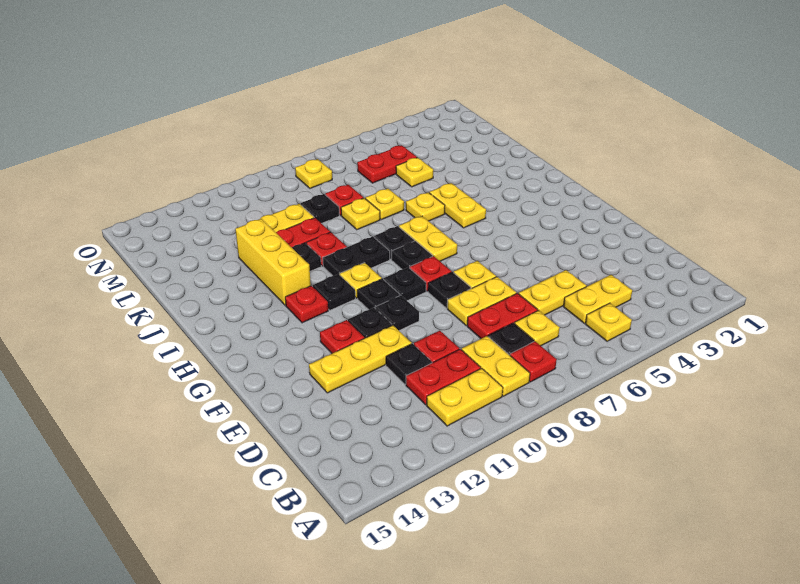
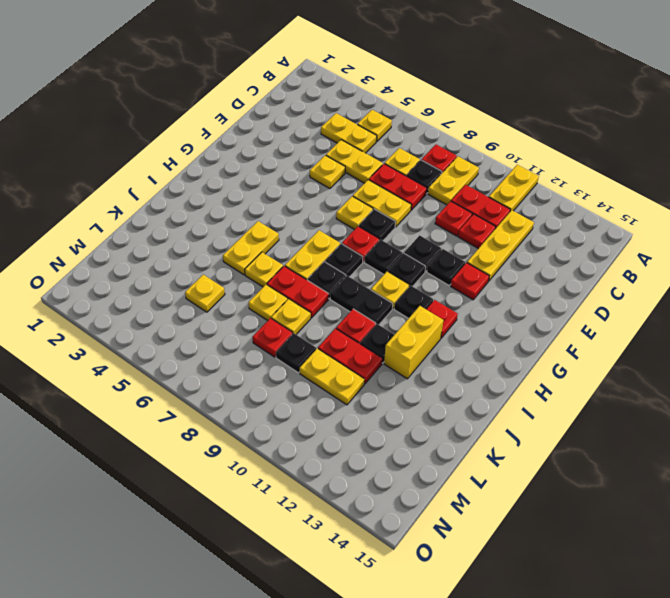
yellow 1x2 plate [427,368,503,426] -> yellow 1x2 plate turned to [489,165,539,211]
black 1x1 plate [386,344,432,384] -> red 1x1 plate [458,214,496,249]
yellow 1x3 plate [309,325,412,393] -> yellow 1x3 plate turned to [467,210,534,281]
yellow 1x3 brick [235,219,311,305] -> yellow 1x2 brick [384,306,443,379]
red 1x2 plate [357,145,417,183] -> red 1x2 plate moved to [267,266,328,318]
yellow 1x1 plate [295,159,332,188] -> yellow 1x1 plate moved to [310,155,345,189]

